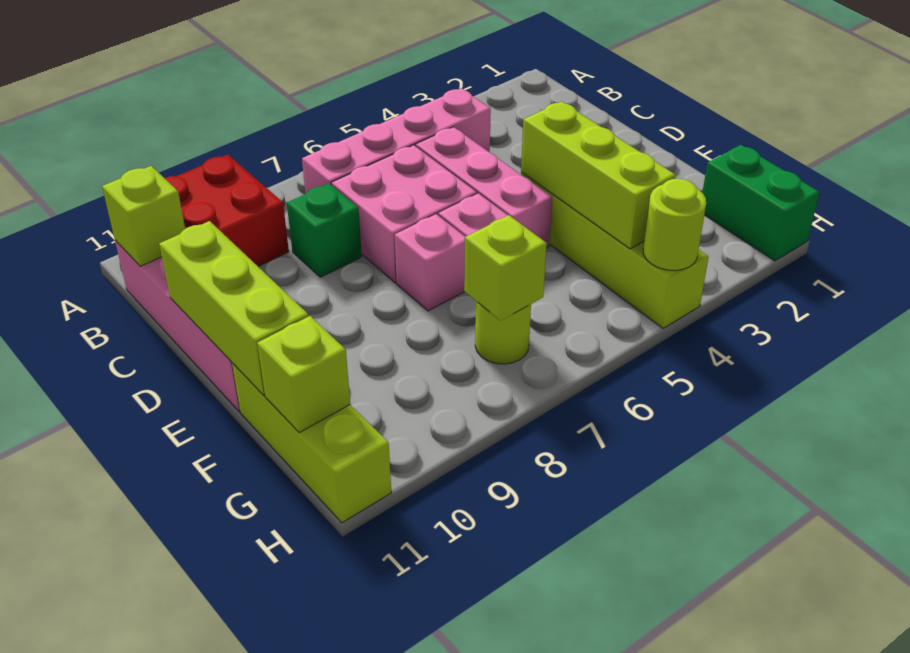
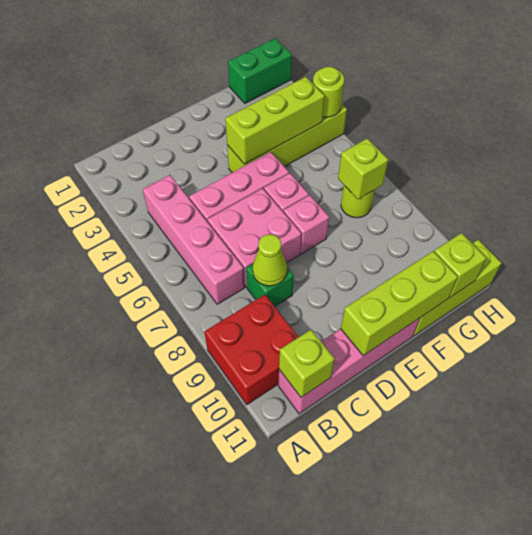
none -> lime 1x1 cone [253,234,287,286]

